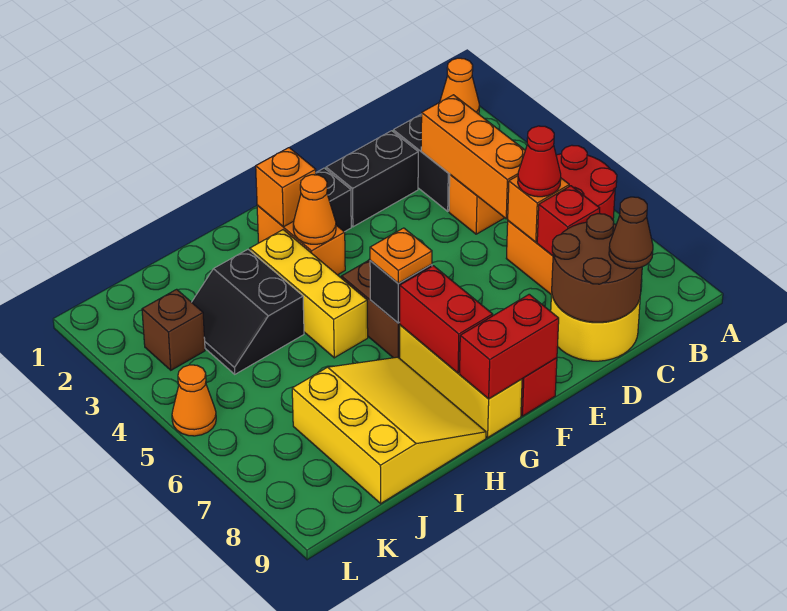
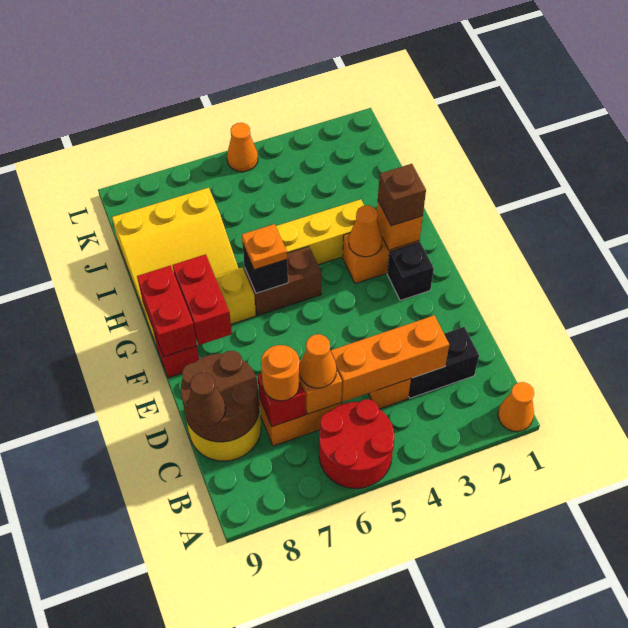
red 1x1 cone [518,126,561,197] -> orange 1x1 cone [300,334,337,388]
none -> orange 1x1 round brick [261,345,300,401]
black 1x2 brick [326,131,418,227] -> none
red 1x2 brick [400,266,493,373] -> red 1x2 brick turned to [173,254,232,345]
black 2x2 slope [192,249,304,374] -> none
brown 1x1 brick [142,289,205,370] -> brown 1x1 brick moved to [378,164,426,226]

